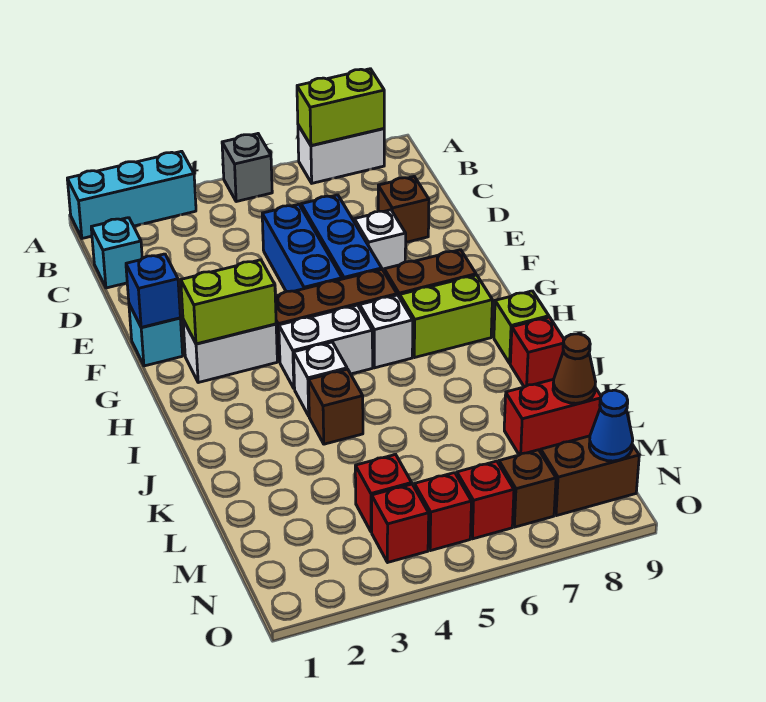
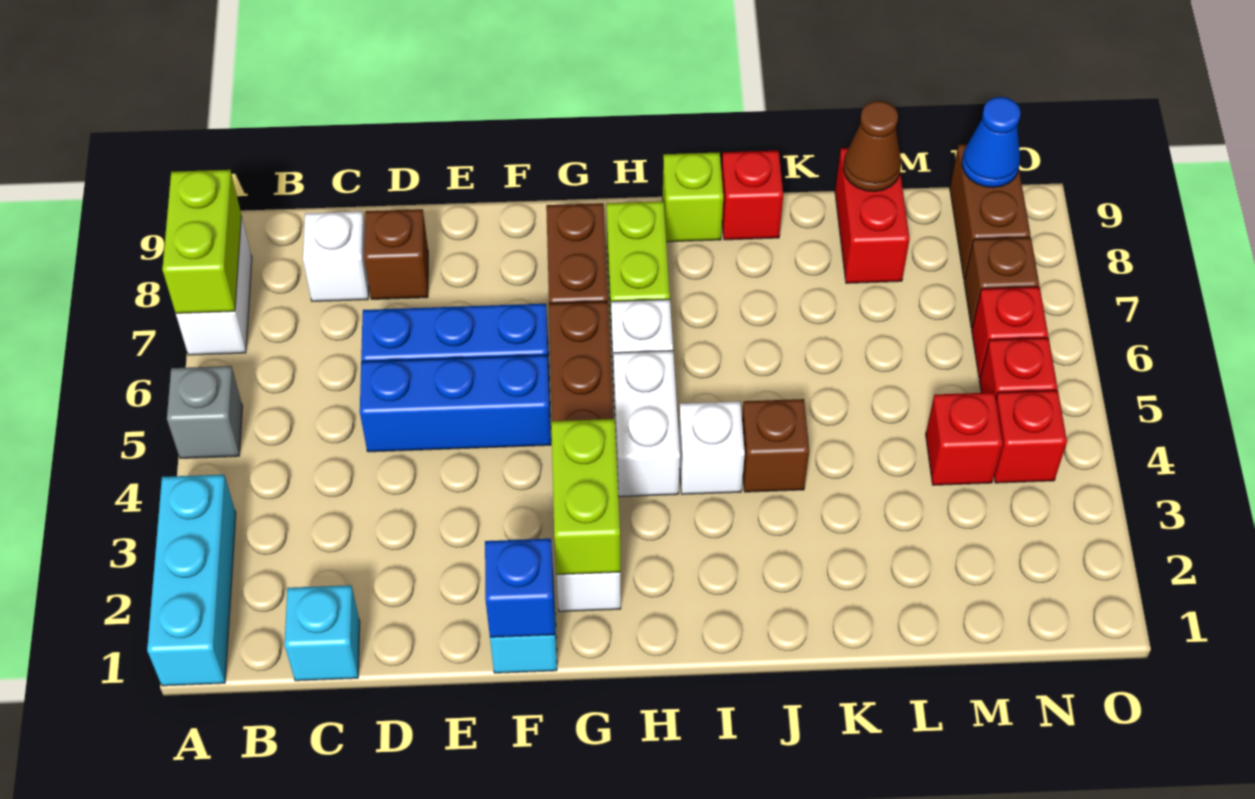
white 1x1 brick [354,210,406,271] -> white 1x1 brick moved to [303,211,369,301]

